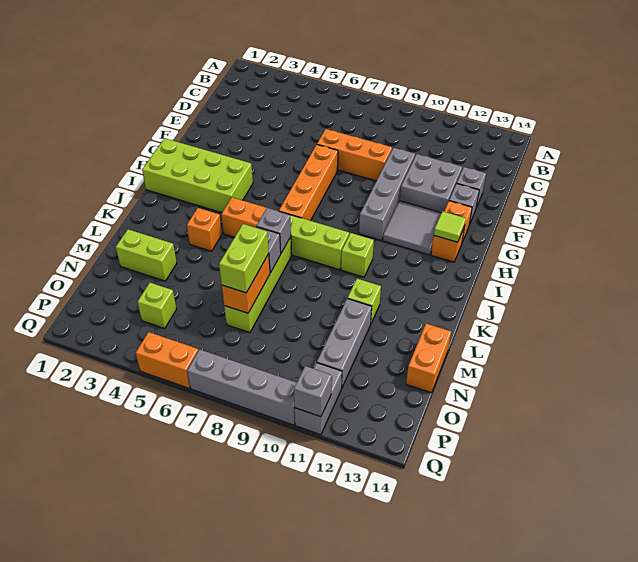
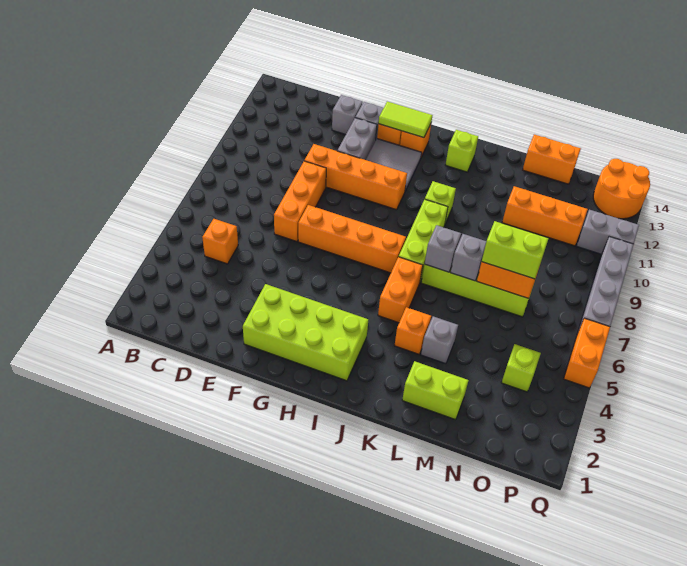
none -> orange 1x1 brick [202,219,238,264]
grey 1x4 brick [359,148,415,240] -> orange 1x4 brick [304,144,407,210]
grey 2x2 brick [400,154,462,213] -> grey 1x2 brick [337,118,377,160]
lime 2x4 brick [142,138,253,213] -> lime 2x4 brick turned to [243,284,368,381]
lime 1x1 tile [434,211,466,242] -> lime 1x2 tile [379,102,432,138]
lime 1x1 brick [348,279,381,323] -> lime 1x1 brick moved to [446,130,478,172]
lime 1x2 brick [116,229,177,281] -> lime 1x2 brick turned to [402,361,469,420]
grey 1x3 brick [317,298,372,387] -> orange 1x3 brick [502,186,588,246]
none -> orange 2x2 round brick [593,159,650,219]
grey 1x1 brick [294,366,332,417] -> grey 1x1 brick moved to [421,316,458,364]

